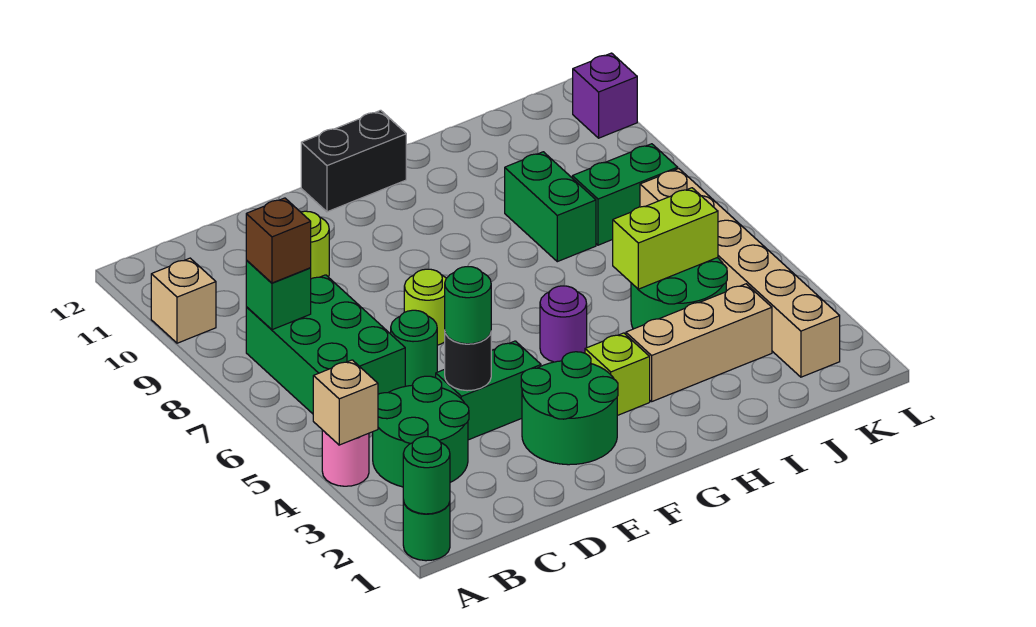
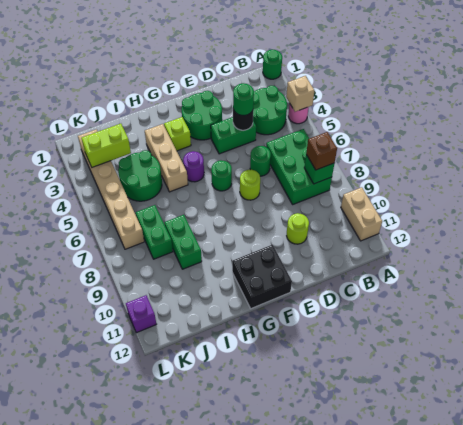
green 1x1 round brick [403,437,450,514] -> green 1x1 round brick moved to [211,160,232,191]
tan 1x1 brick [151,258,216,343] -> tan 1x2 brick [341,187,382,241]
black 1x2 brick [301,110,406,212] -> black 2x2 brick [232,244,292,309]
tan 1x3 brick [626,284,772,401] -> tan 1x3 brick turned to [145,124,188,192]
lime 1x2 brick [613,188,718,289] -> lime 1x2 brick moved to [81,124,131,167]
green 1x2 brick [572,144,678,245] -> green 1x2 brick turned to [136,205,173,259]

